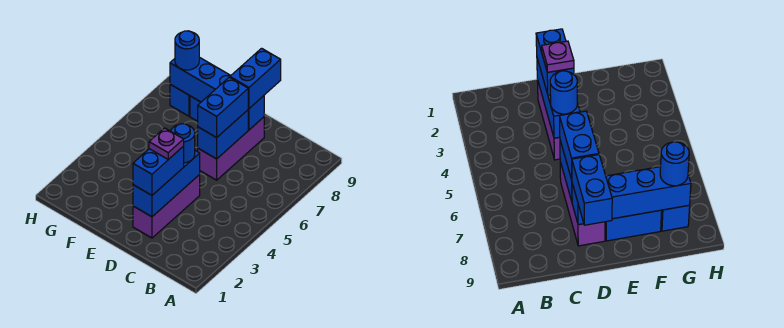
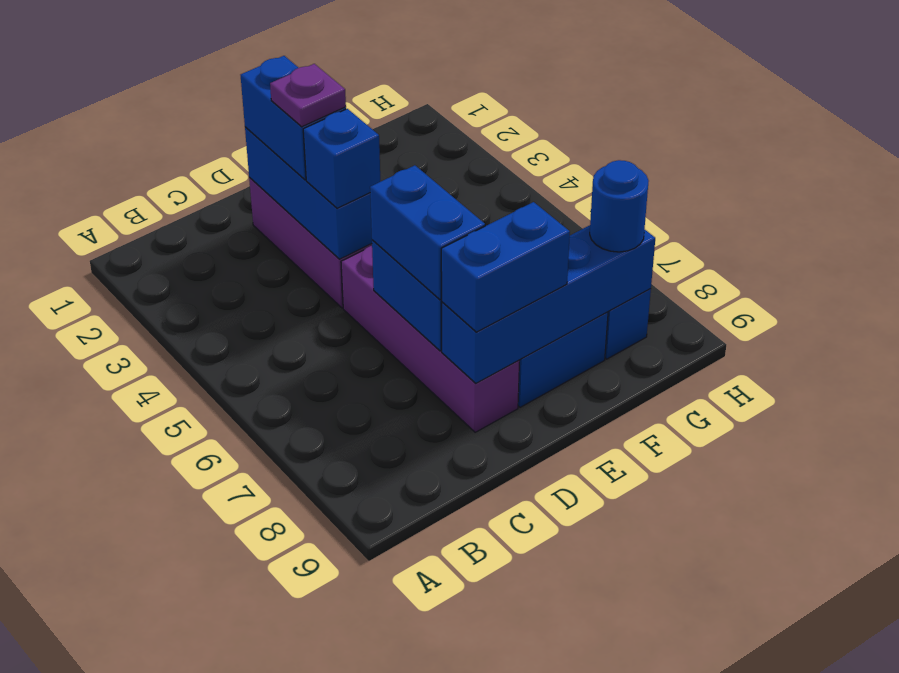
blue 1x1 round brick [171,124,195,163] -> blue 1x1 brick [303,109,380,208]
purple 1x3 brick [198,117,264,180] -> purple 1x4 brick [341,246,519,432]
blue 1x2 brick [230,48,281,109] -> blue 1x2 brick turned to [441,202,570,332]

